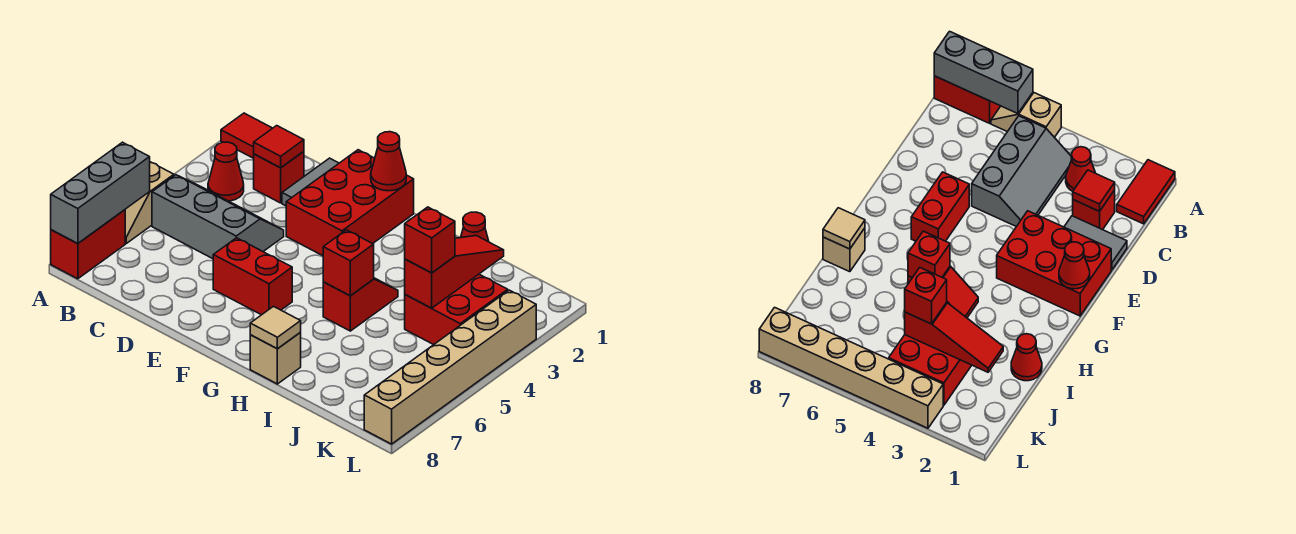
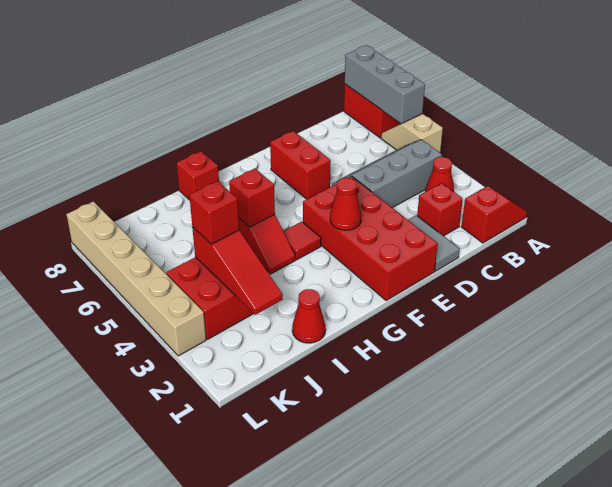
red 1x2 tile [221,113,272,158] -> red 1x2 slope [461,186,527,243]
grey 2x3 slope [152,175,284,259] -> grey 2x3 slope turned to [332,140,442,208]
red 1x1 tile [254,126,304,168] -> red 1x1 tile moved to [284,222,321,260]
red 2x3 brick [286,150,414,256] -> red 2x4 brick [303,176,438,301]
red 1x2 brick [213,238,292,315] -> red 1x2 brick turned to [270,131,331,199]
red 1x1 cone [371,132,406,191] -> red 1x1 cone moved to [330,178,362,230]
tan 1x1 brick [250,333,301,384] -> red 1x1 brick [177,151,219,200]
tan 1x1 tile [250,306,301,349] -> none

